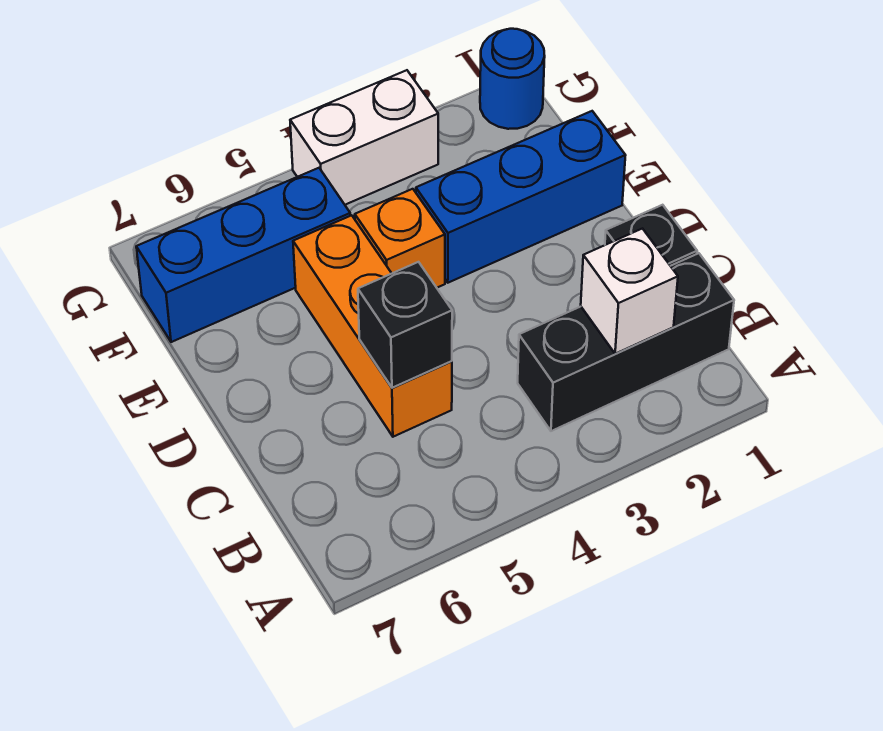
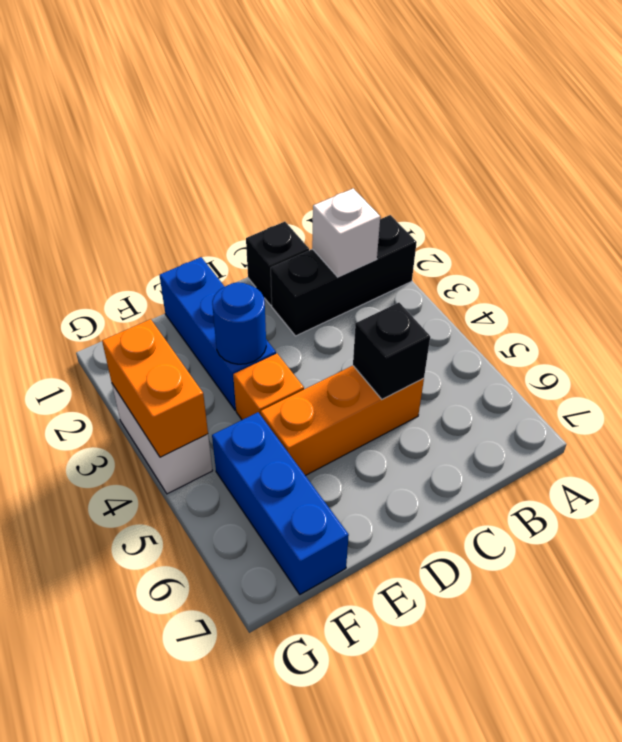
black 1x3 brick [518,253,734,431] -> black 1x3 brick turned to [271,215,417,336]
blue 1x1 round brick [480,29,545,129] -> blue 1x1 round brick moved to [212,282,266,364]
none -> orange 1x2 brick [102,319,208,457]

